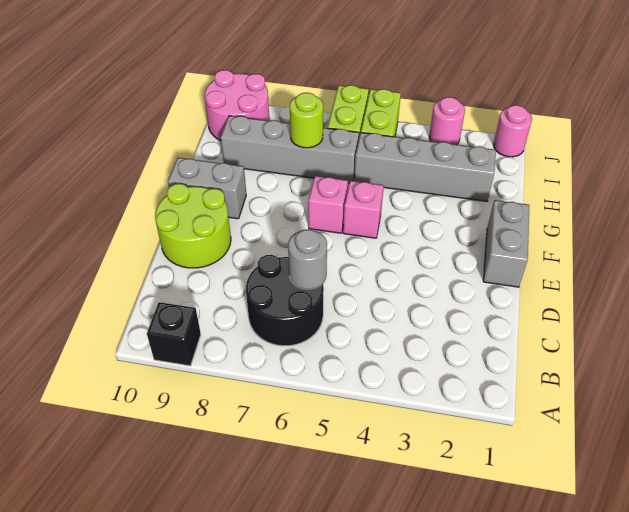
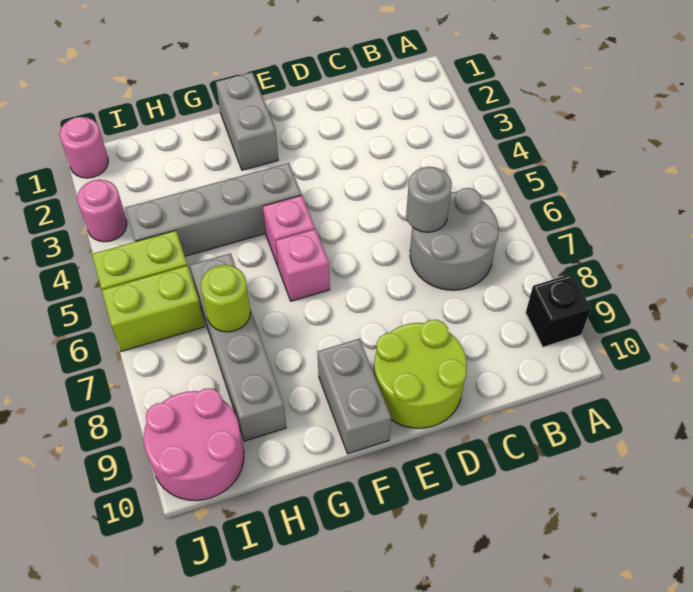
black 2x2 round brick [246,255,324,346] -> grey 2x2 round brick [410,188,498,290]
grey 1x2 brick [483,200,529,287] -> grey 1x2 brick turned to [216,72,278,170]
grey 1x4 brick [354,133,496,201] -> grey 1x4 brick turned to [125,163,301,256]

